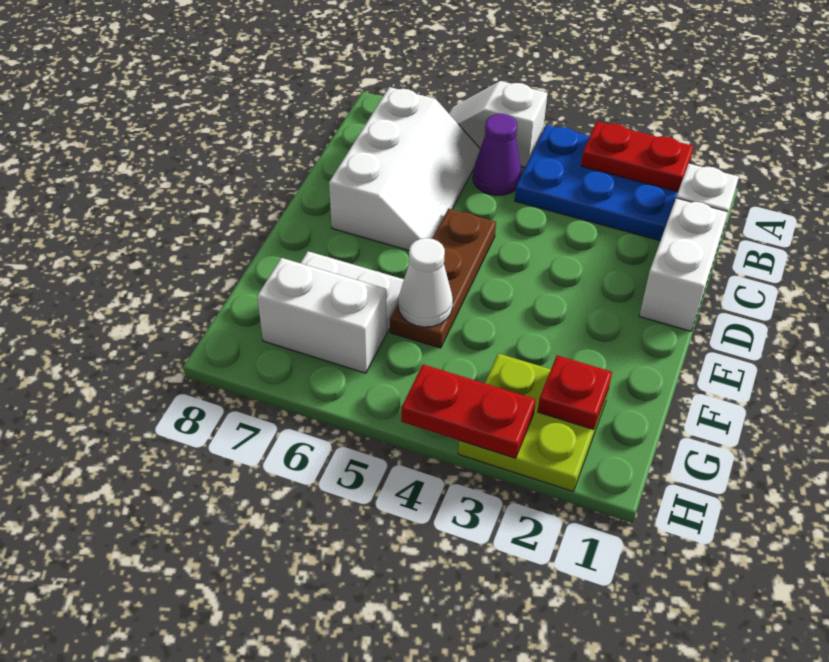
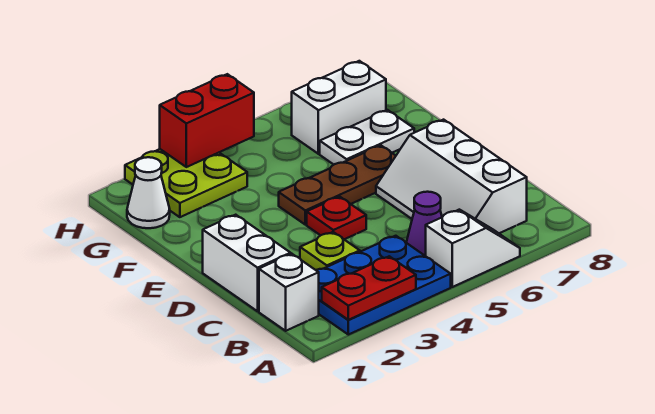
none -> lime 1x1 plate [300,232,360,270]
brown 1x3 plate [390,208,496,348] -> brown 1x3 plate turned to [279,145,396,225]
white 1x1 cone [398,238,453,327] -> white 1x1 cone moved to [127,157,170,228]
red 1x1 plate [538,355,612,429] -> red 1x1 plate moved to [307,197,366,240]
red 1x2 plate [401,365,536,458] -> red 1x2 brick [160,74,254,167]

